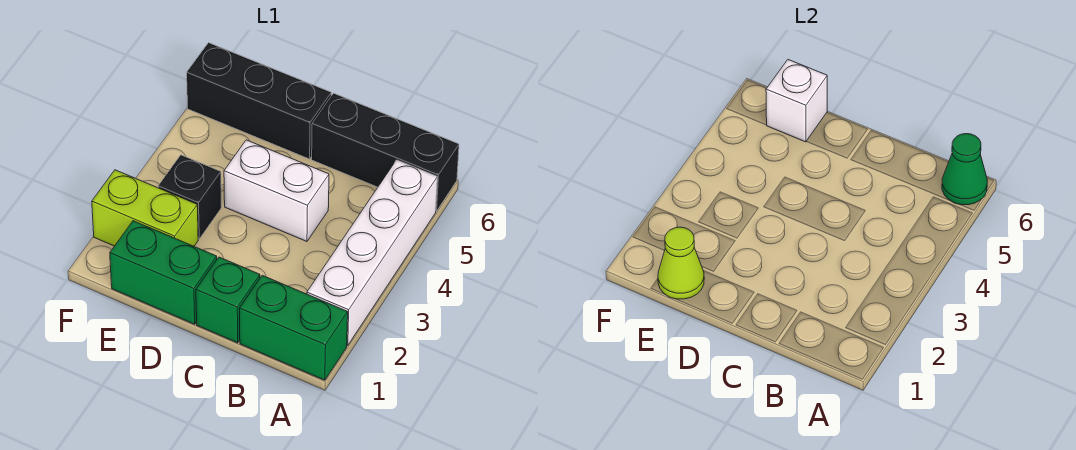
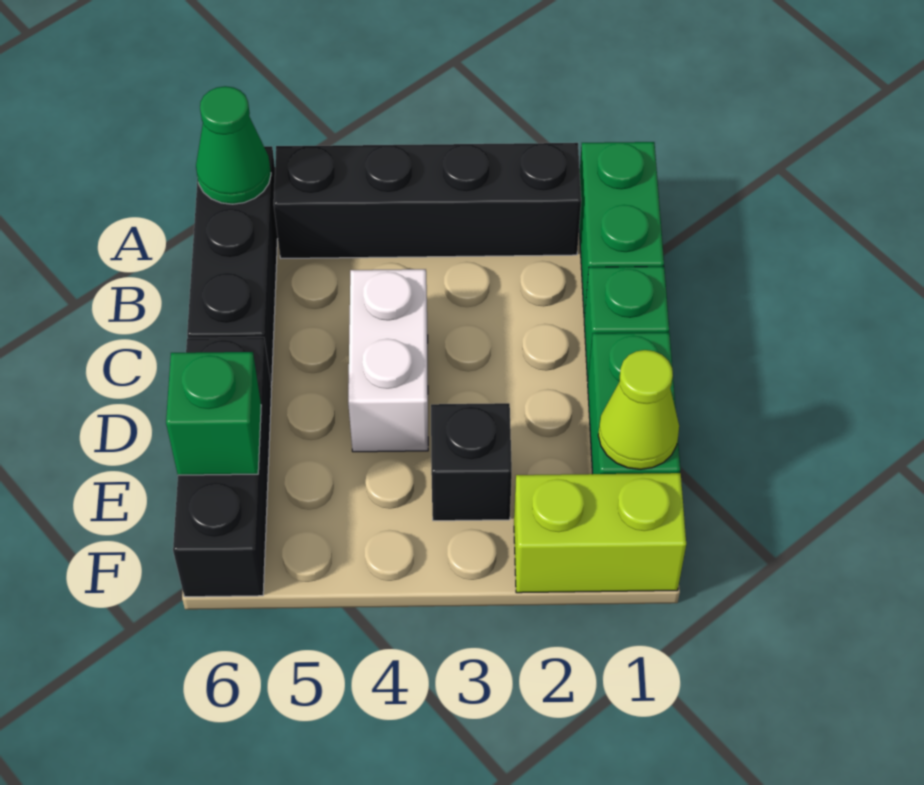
white 1x4 brick [307,160,437,346] -> black 1x4 brick [274,143,581,258]
lime 1x2 brick [92,170,198,246] -> lime 1x2 brick turned to [514,473,686,593]
white 1x1 brick [766,60,827,142] -> green 1x1 brick [166,352,261,475]

